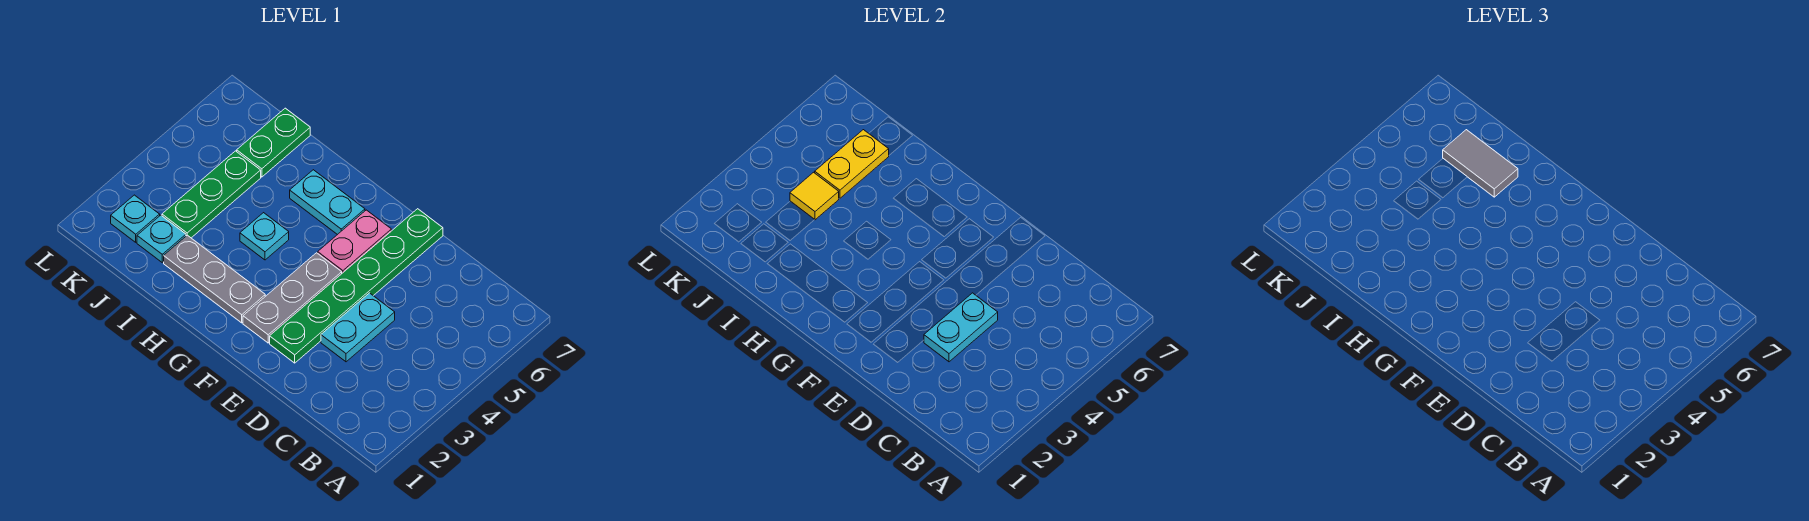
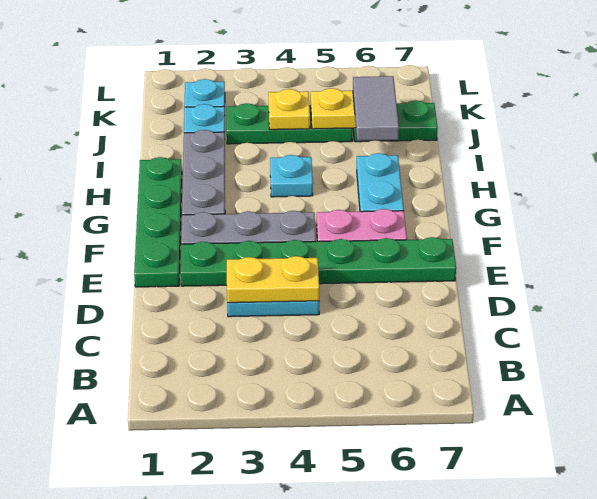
cyan 1x2 plate [924,293,998,362] -> yellow 1x2 plate [227,256,319,303]
none -> green 1x4 plate [134,157,182,287]
yellow 1x1 tile [790,172,839,220] -> yellow 1x1 plate [268,89,310,130]

